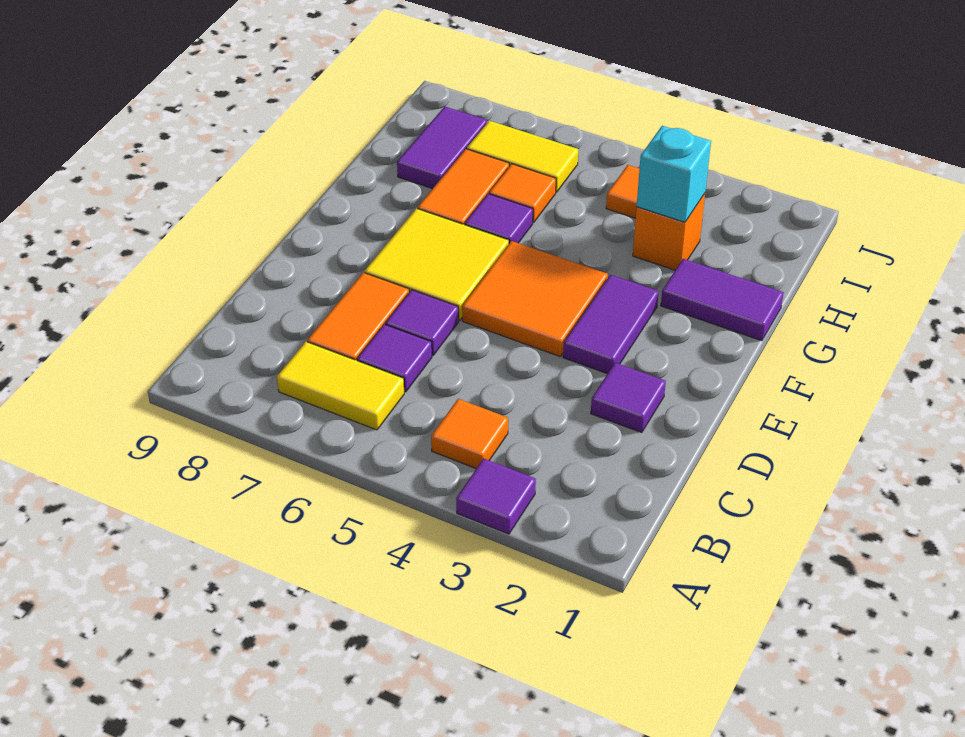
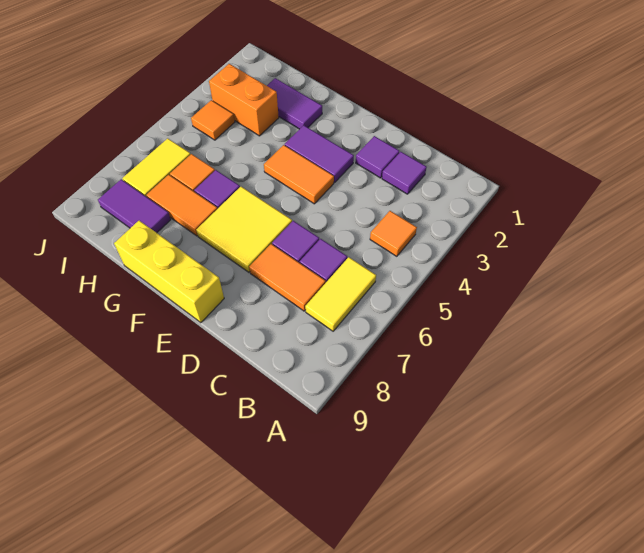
purple 1x1 tile [456,458,536,534] -> purple 1x1 tile moved to [382,152,427,194]
orange 2x2 tile [462,241,608,357] -> orange 1x2 tile [264,145,334,204]
none -> yellow 1x3 brick [114,221,224,323]
purple 1x2 tile [661,259,784,341] -> purple 1x2 tile turned to [267,78,322,129]
orange 1x1 brick [633,194,705,270] -> orange 1x2 brick [209,64,279,136]
cyan 1x1 brick [637,126,711,222] -> none

